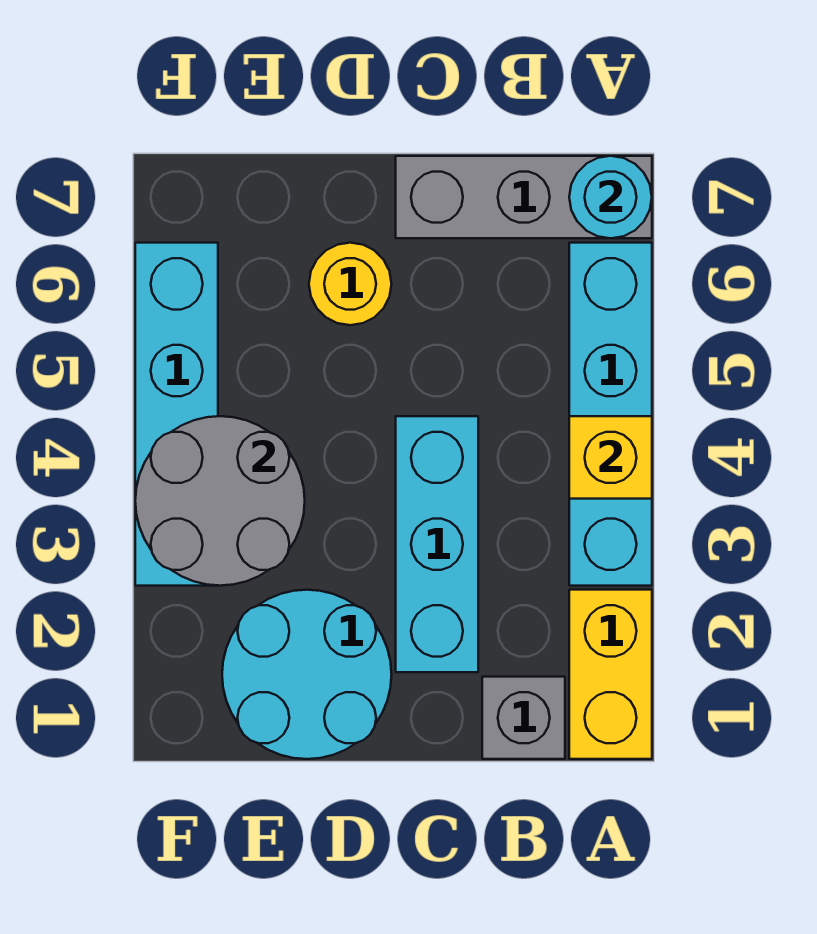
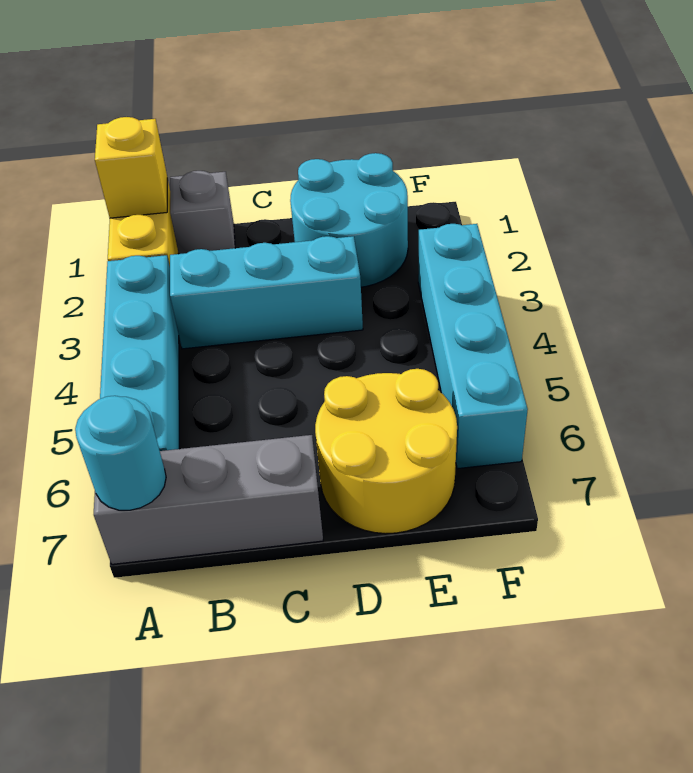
yellow 1x1 brick [569,416,652,499] -> yellow 1x1 brick moved to [95,117,167,218]
cyan 1x3 brick [396,416,478,672] -> cyan 1x3 brick turned to [170,236,363,349]
yellow 1x1 round brick [309,243,391,325] -> yellow 2x2 round brick [315,369,457,534]
grey 2x2 round brick [135,416,305,586] -> none

